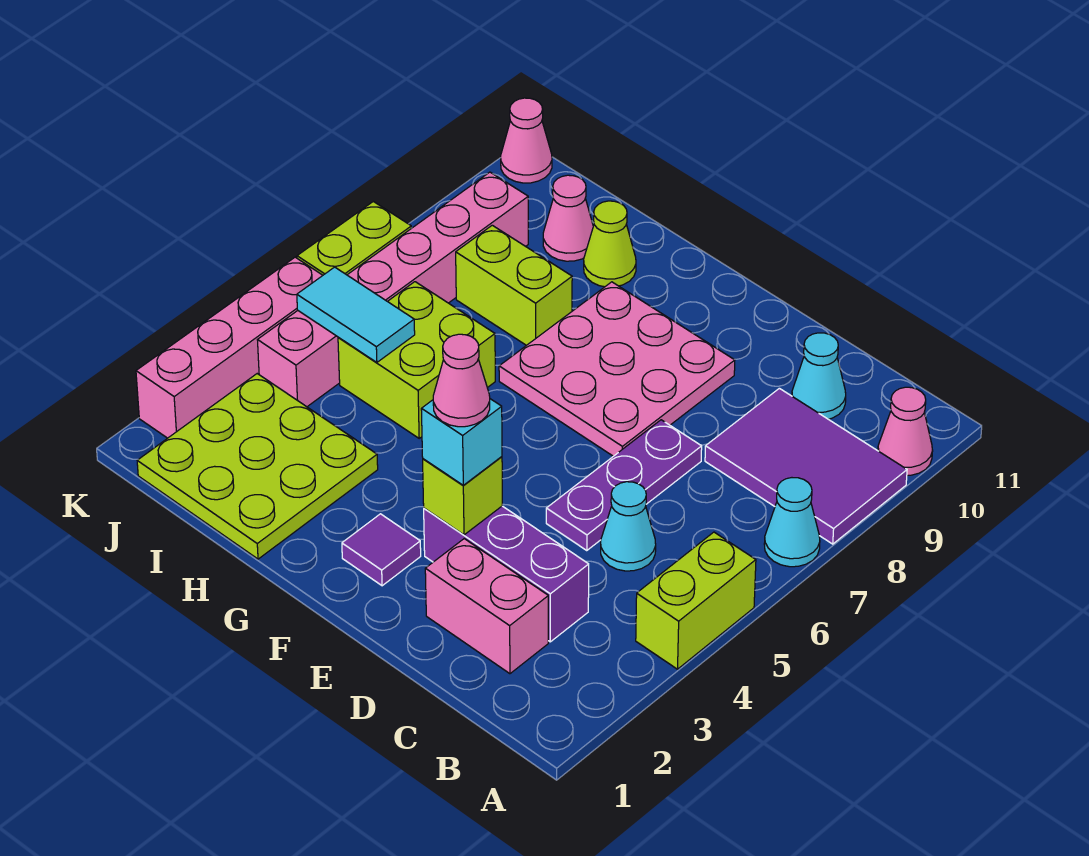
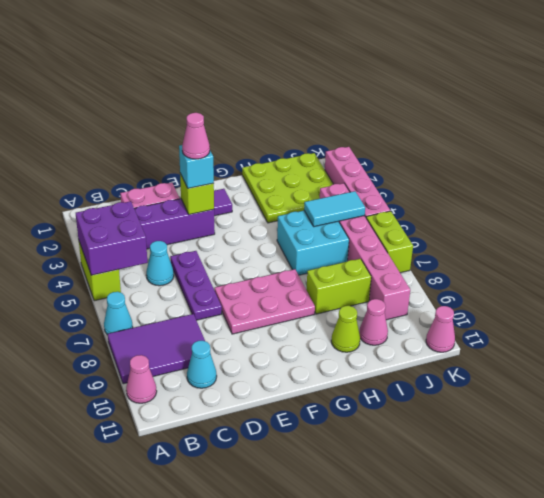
none -> purple 2x2 brick [76,201,148,275]
pink 3x3 plate [499,282,735,456] -> pink 2x3 plate [215,269,315,334]
lime 2x2 brick [338,282,495,438] -> cyan 2x2 brick [277,211,349,275]

